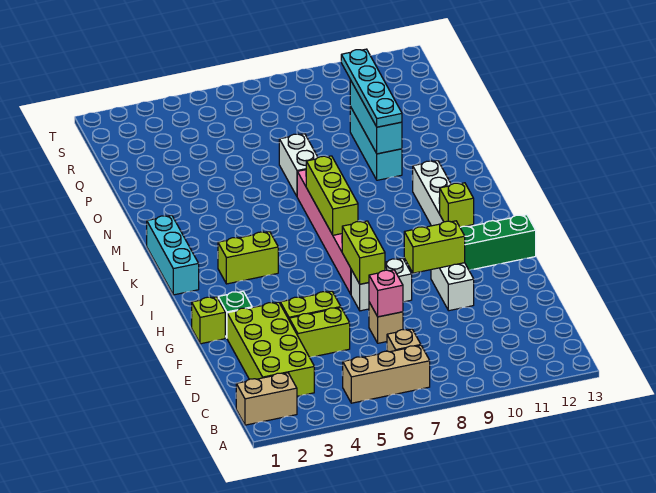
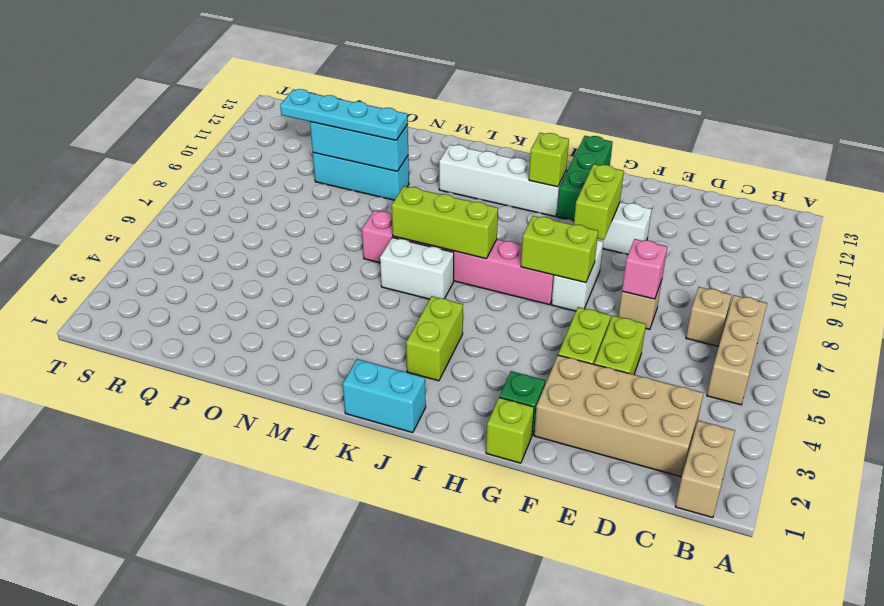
lime 2x4 brick [227,302,314,396] -> tan 2x4 brick [534,355,704,477]
cyan 1x3 brick [147,215,199,295] -> cyan 1x2 brick [343,359,426,433]
white 1x2 brick [279,134,318,196] -> white 1x2 brick moved to [380,237,454,299]

